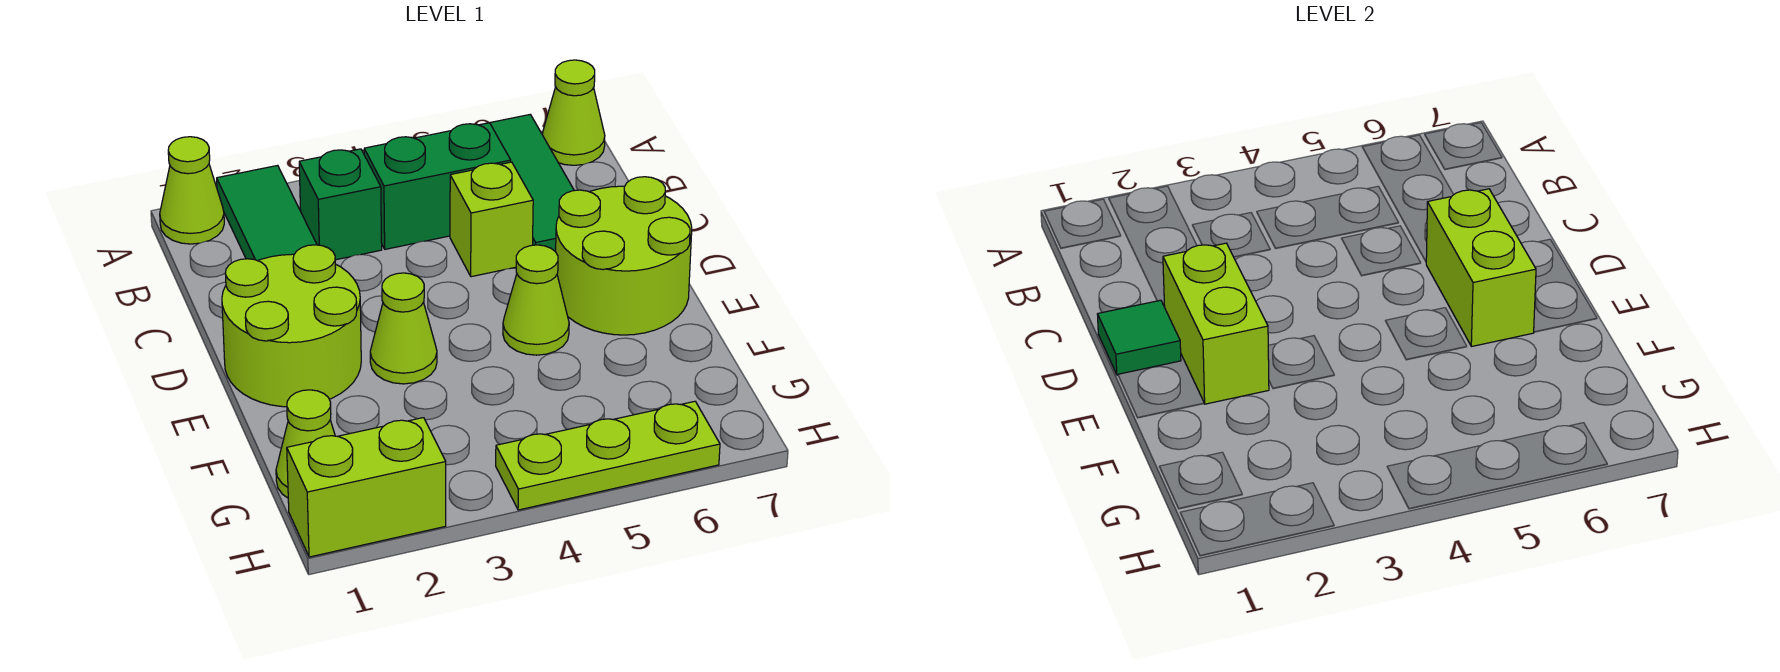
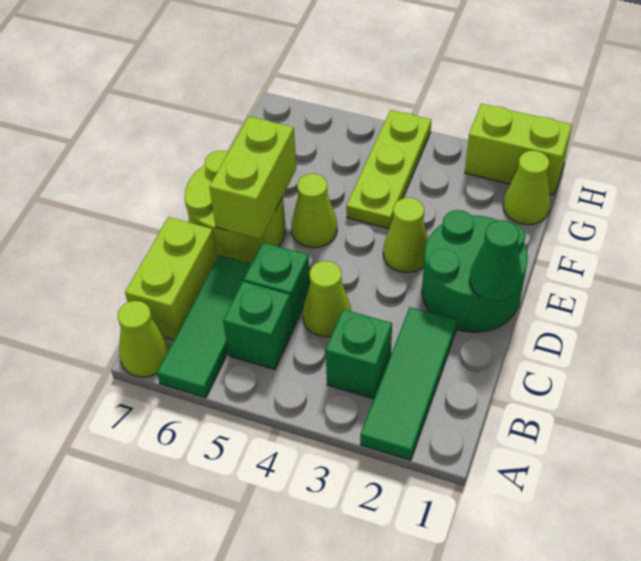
lime 1x1 cone [160,137,224,244] -> lime 1x1 cone moved to [303,261,351,337]
green 1x2 brick [364,123,511,249] -> green 1x1 brick [223,282,293,370]
lime 1x1 brick [450,162,533,277] -> green 1x1 brick [244,242,310,329]
lime 2x2 round brick [222,245,361,407] -> green 2x2 round brick [422,210,528,332]
green 1x1 tile [1097,300,1181,375] -> green 1x1 cone [469,220,522,301]
lime 1x2 brick [1163,243,1269,404] -> lime 1x2 brick moved to [125,217,217,340]
lime 1x3 plate [496,401,720,510] -> lime 1x3 plate turned to [346,110,431,229]

